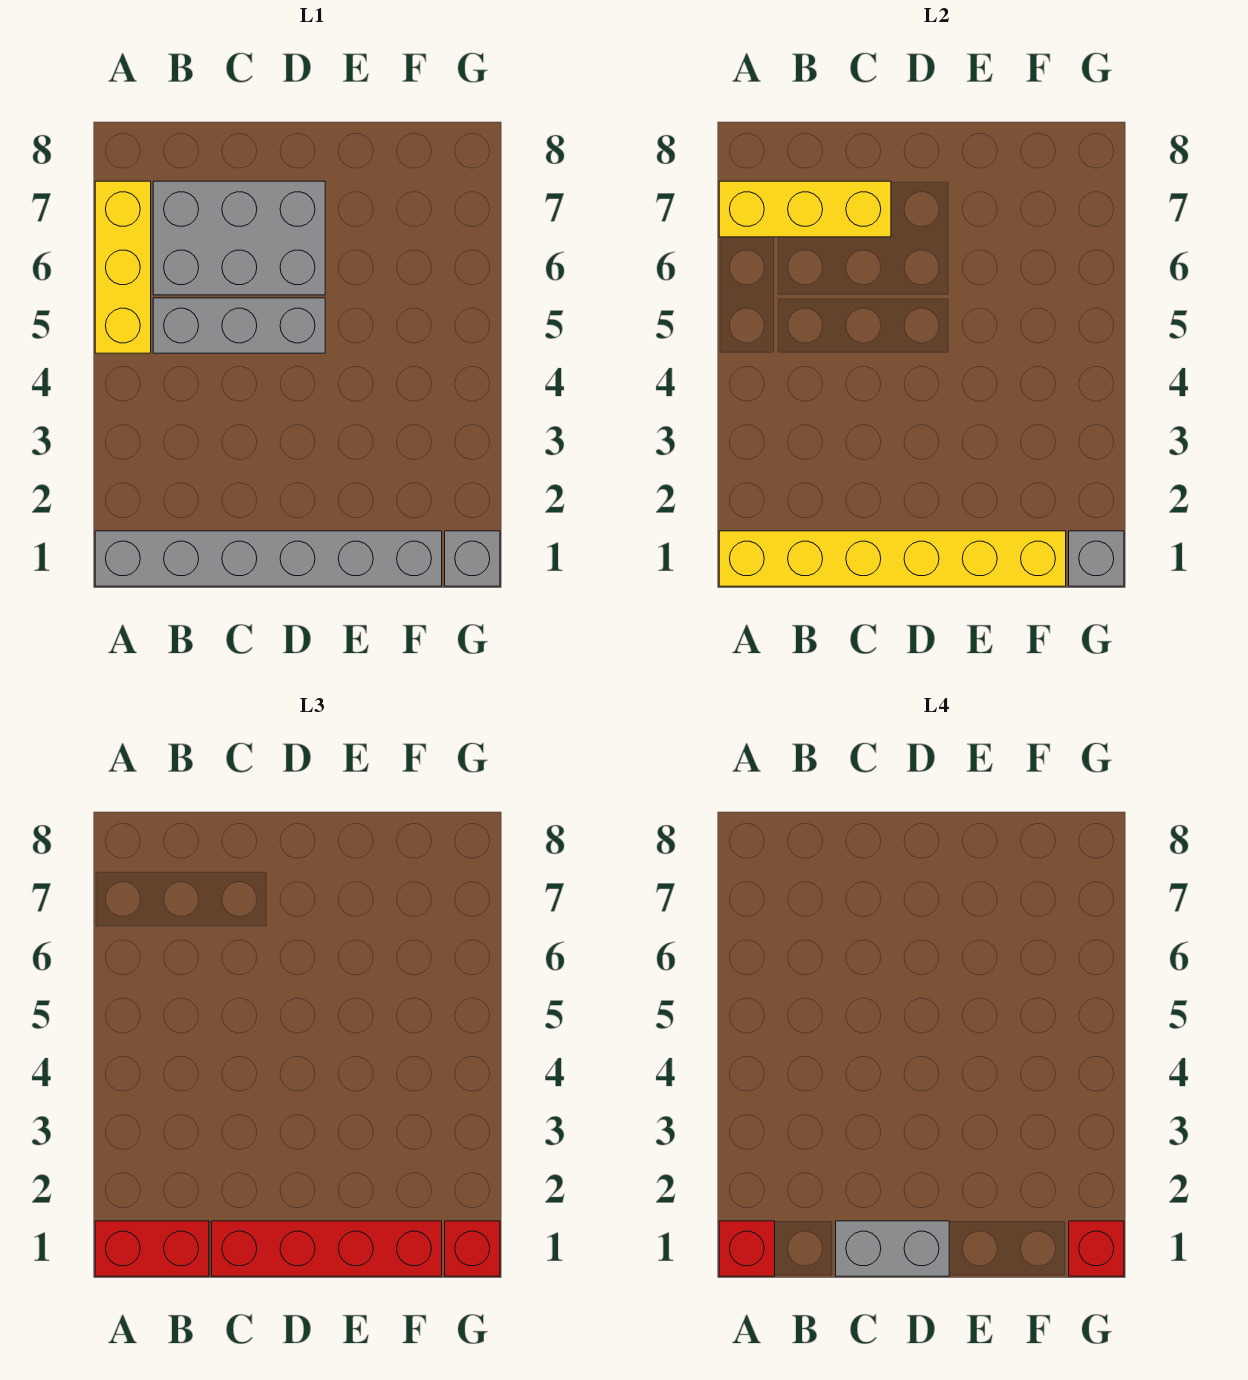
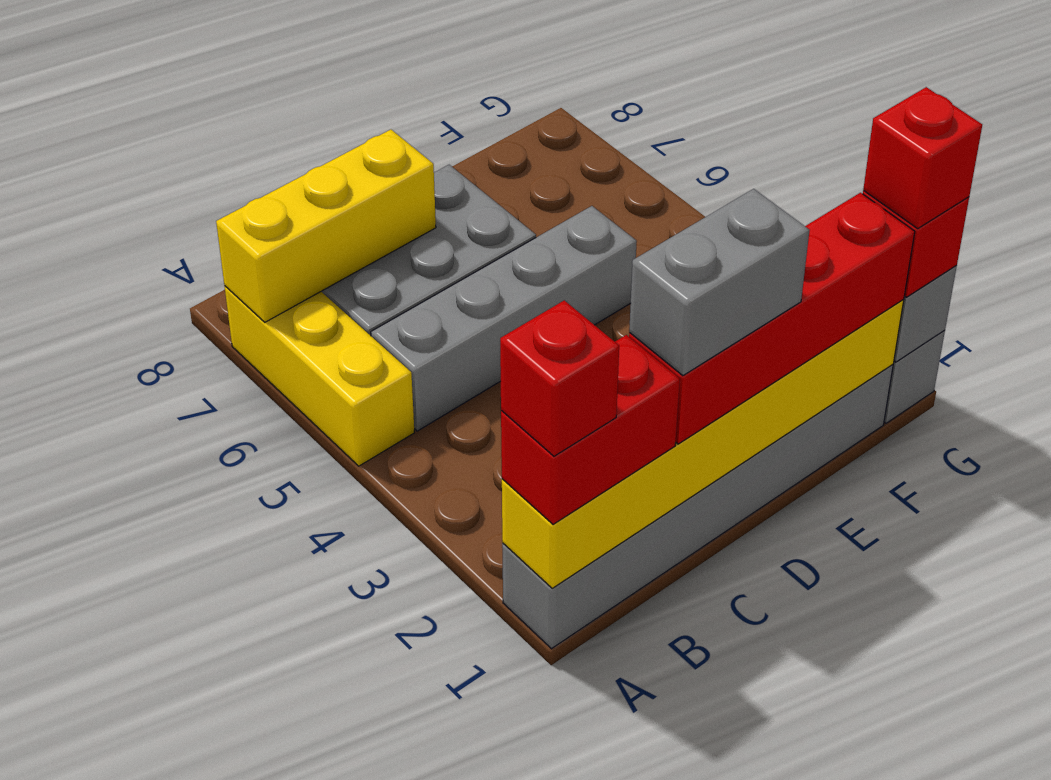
grey 1x3 brick [153,298,325,353] -> grey 1x4 brick [371,206,637,431]

